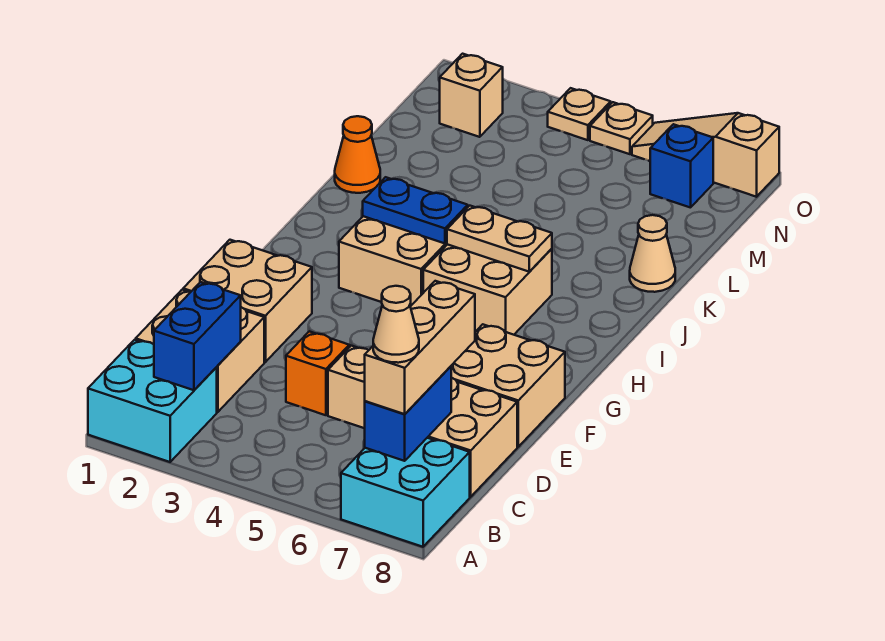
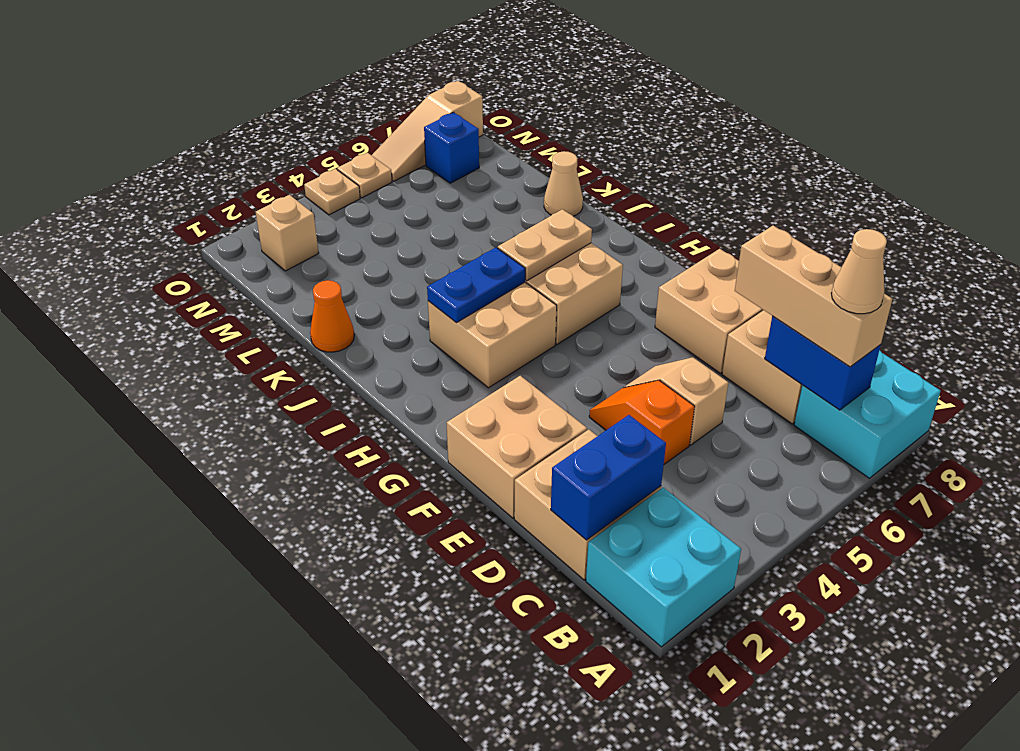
blue 1x2 brick [154,282,241,390] -> blue 1x2 brick turned to [551,415,666,540]

